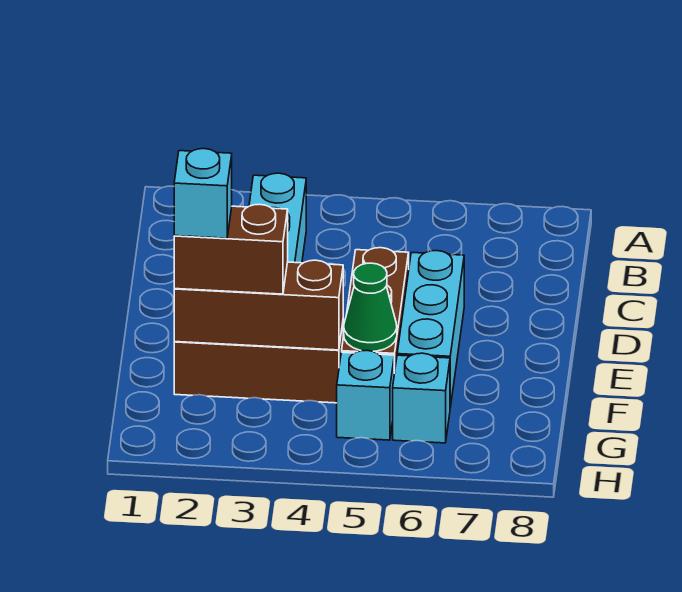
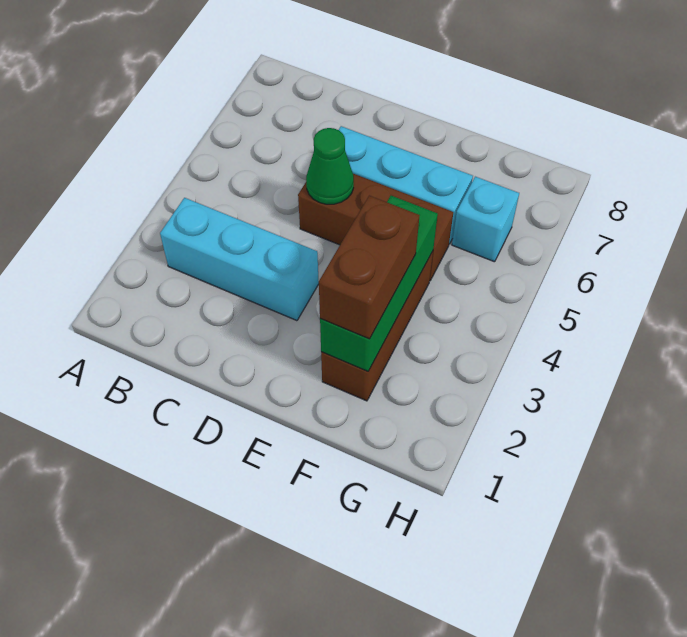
brown 1x3 brick [174,260,343,350] -> green 1x3 brick [320,196,438,371]
cyan 1x1 brick [174,149,232,238] -> none
green 1x1 cone [344,263,397,351] -> green 1x1 cone moved to [306,128,354,204]
cyan 1x1 brick [337,350,394,440] -> none

